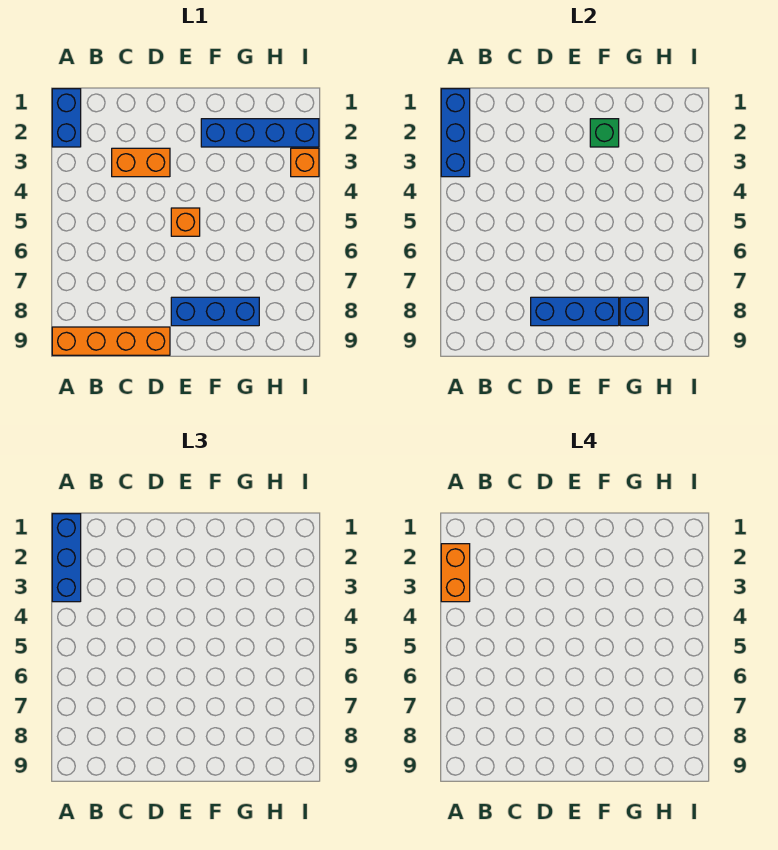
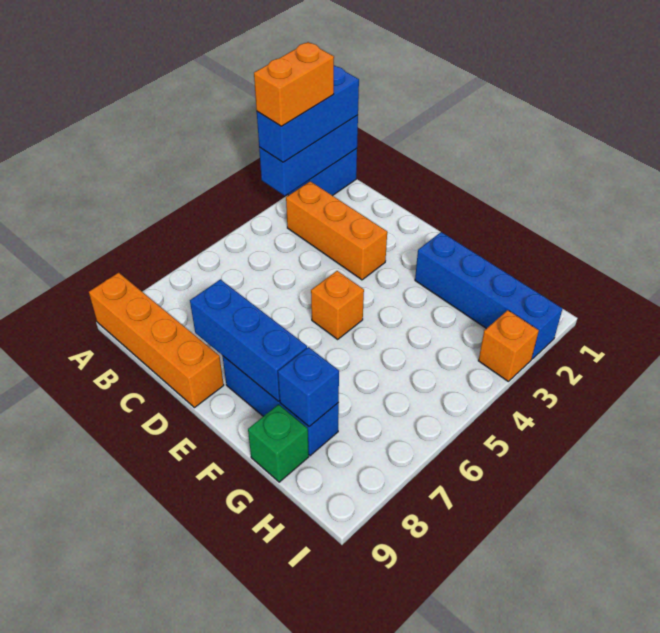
orange 1x2 brick [112,148,170,177] -> orange 1x3 brick [286,181,387,280]
green 1x1 brick [590,119,619,147] -> green 1x1 brick moved to [248,404,309,482]

